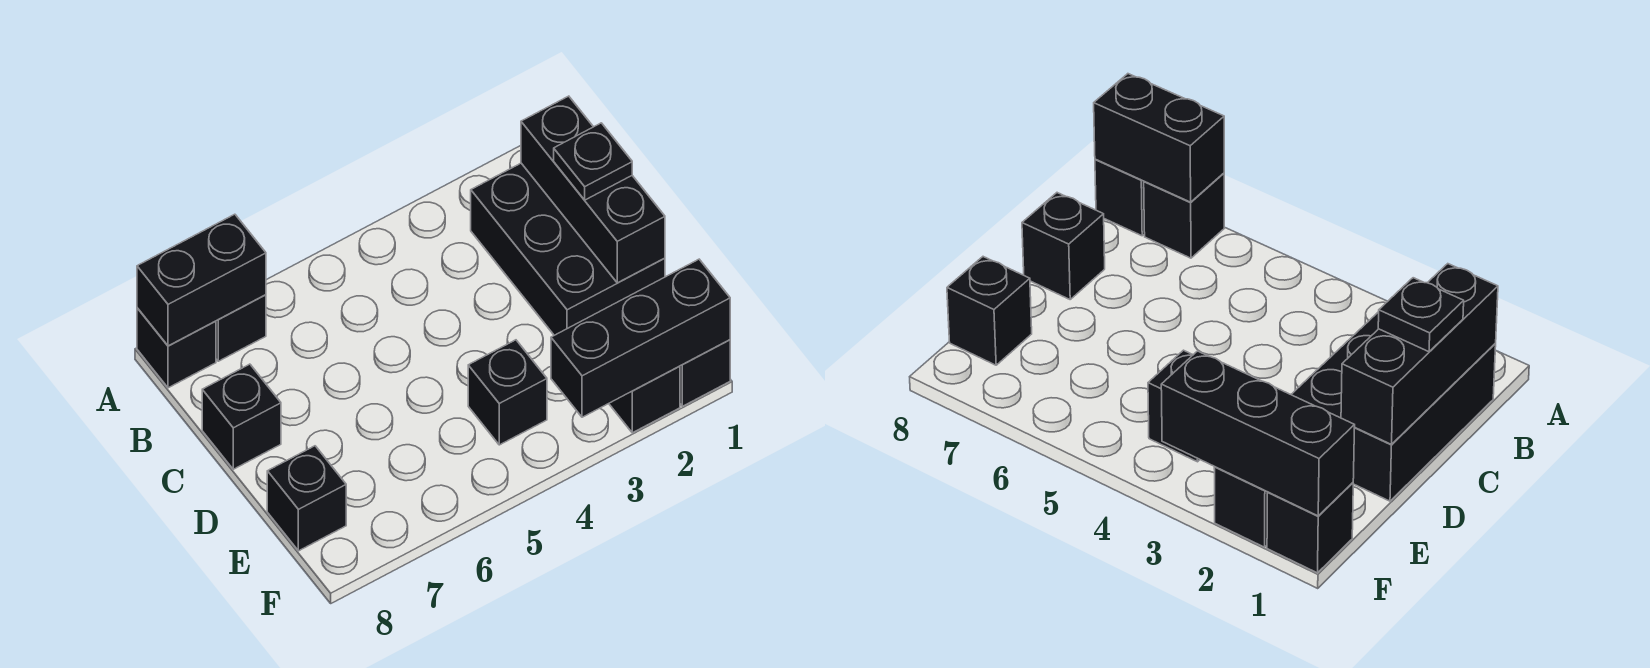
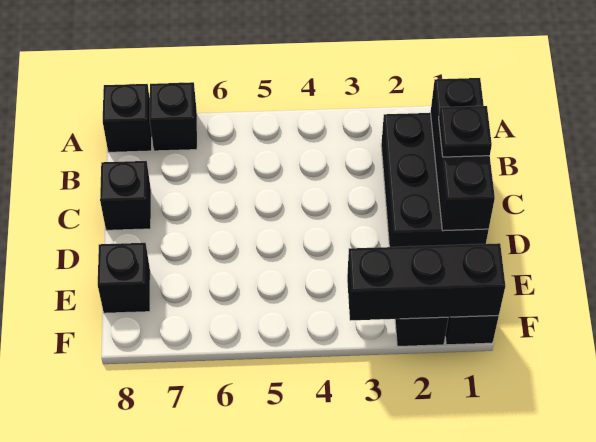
black 1x2 brick [137,214,266,346] -> none
black 1x1 brick [468,340,547,445] -> none

